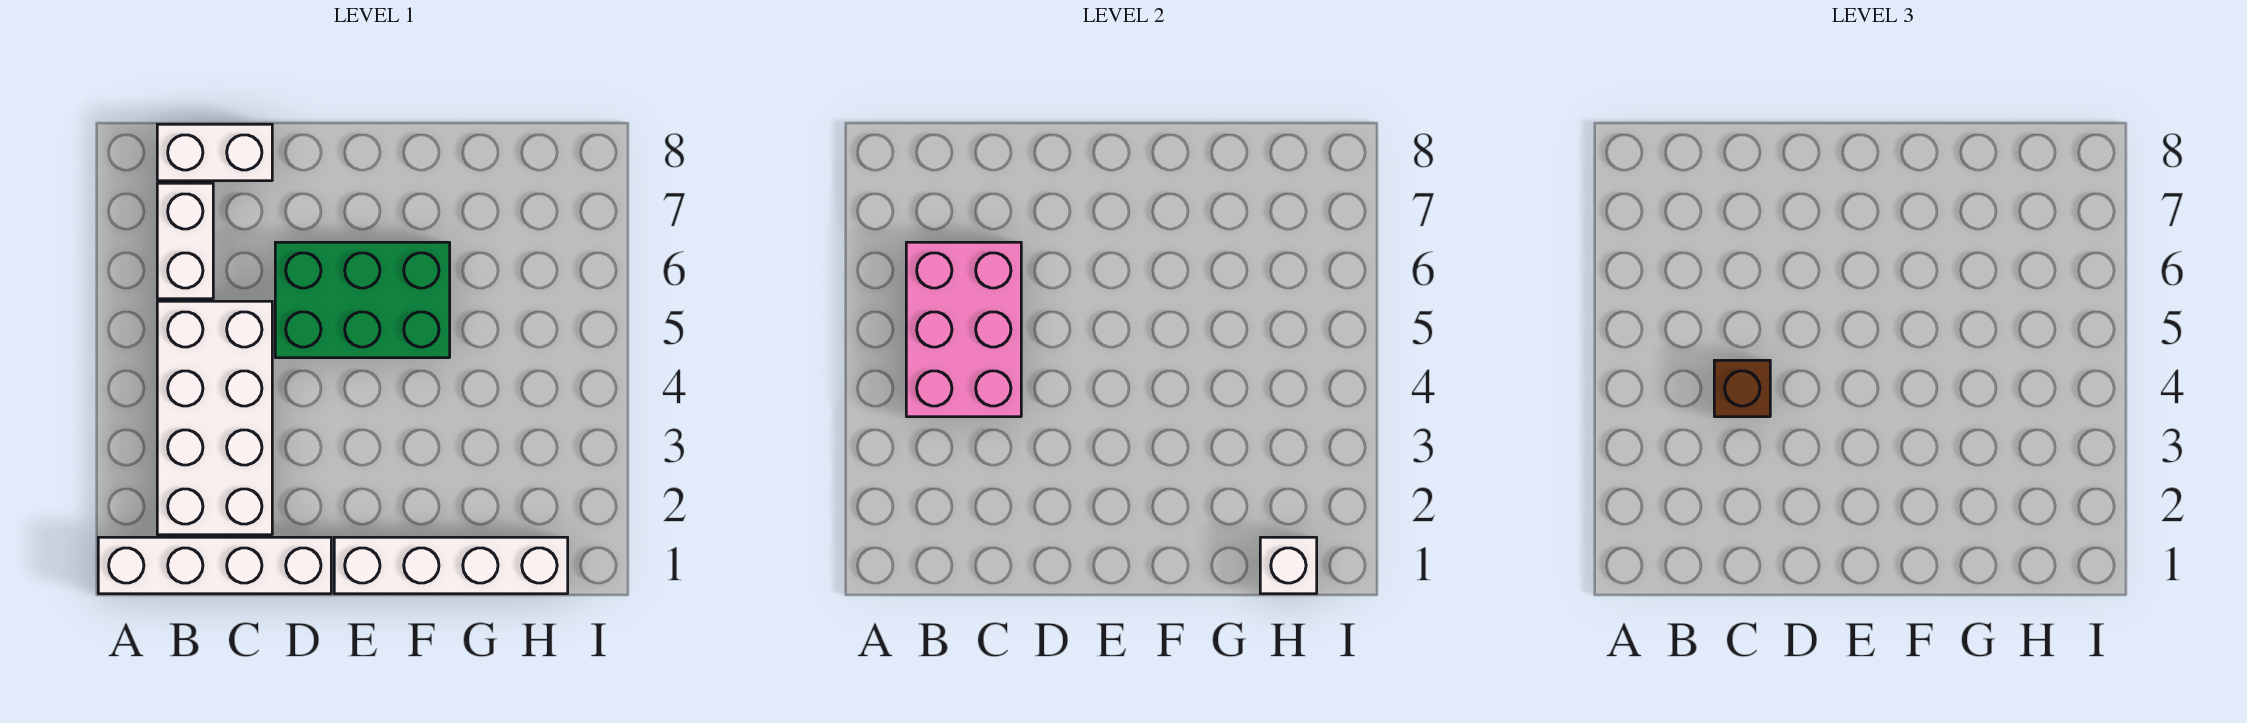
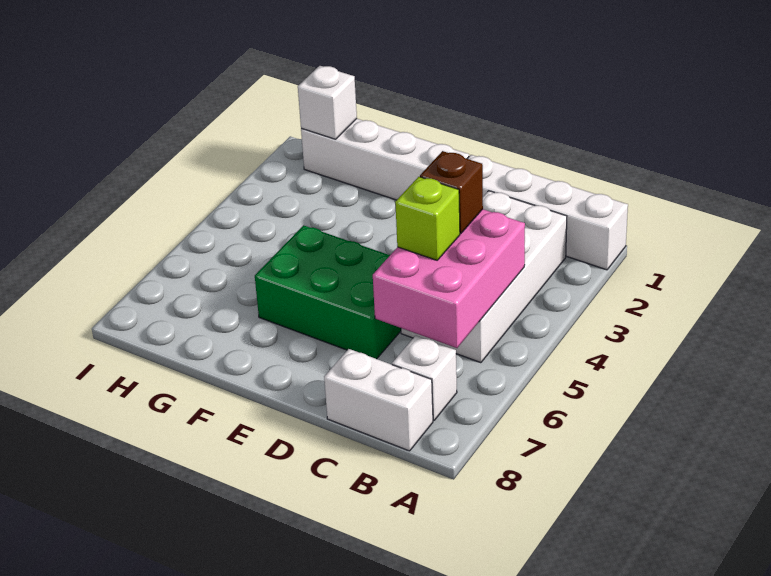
white 1x2 brick [157,183,213,299] -> white 1x1 brick [392,336,457,421]
none -> lime 1x1 brick [395,177,460,260]

